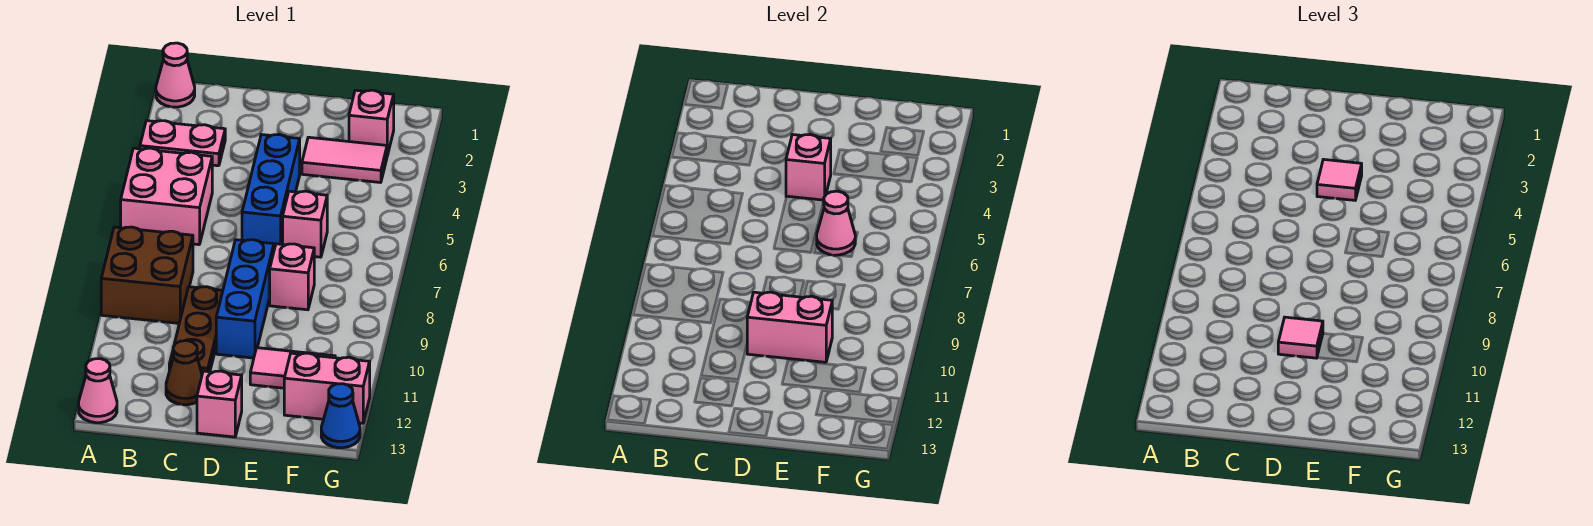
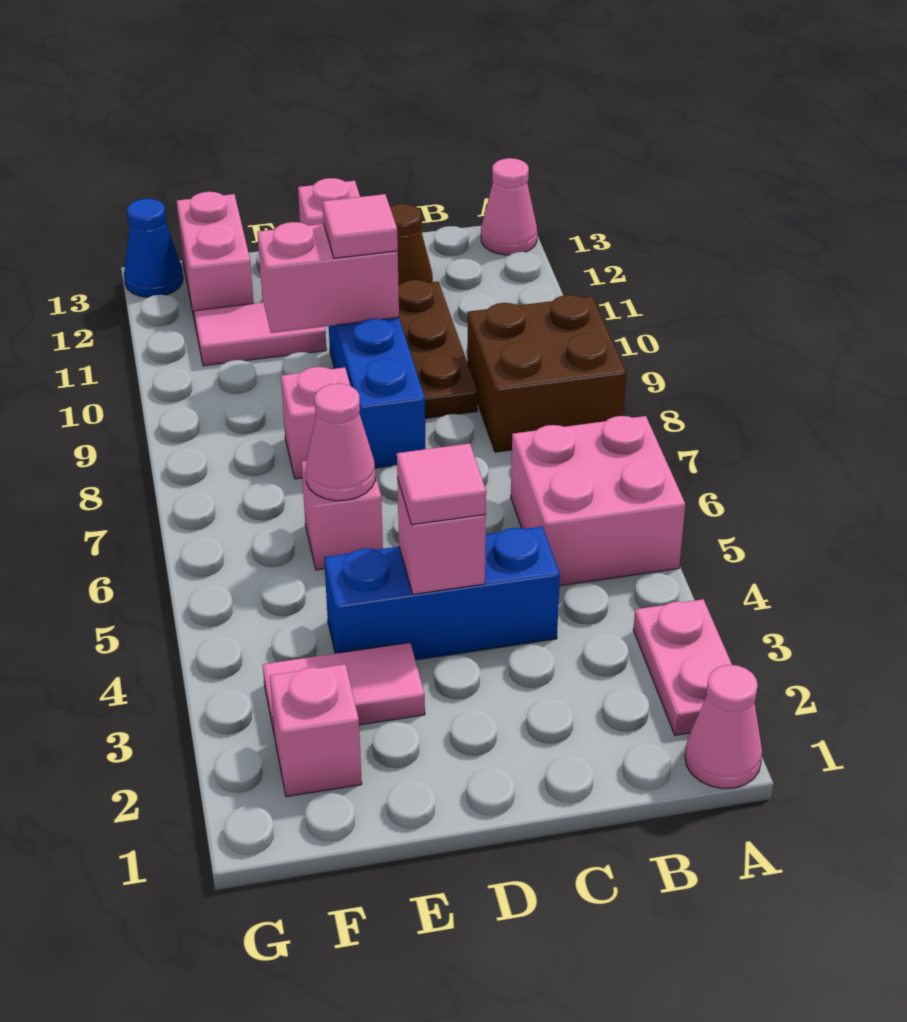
pink 1x2 plate [140,121,225,166] -> pink 1x2 plate turned to [633,599,732,735]
blue 1x3 brick [242,135,300,249] -> blue 1x3 brick turned to [324,527,560,660]
pink 1x2 brick [284,353,370,423] -> pink 1x2 brick turned to [177,192,254,326]

